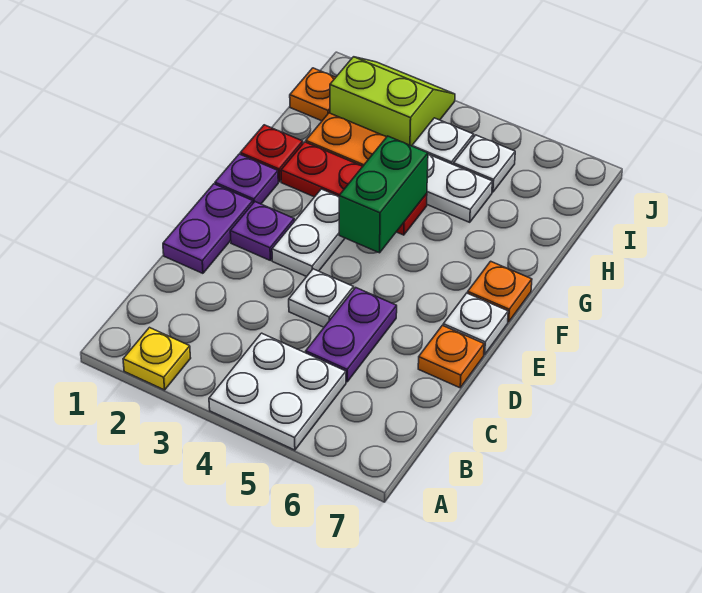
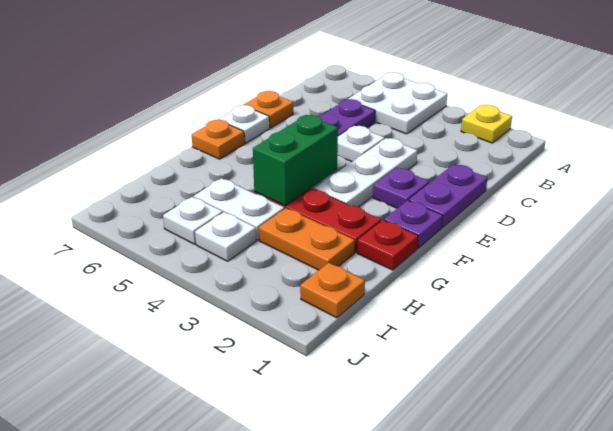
white 1x2 plate [272,189,345,277] -> white 1x3 plate [314,138,417,207]
lime 2x2 slope [330,57,455,146] -> none

